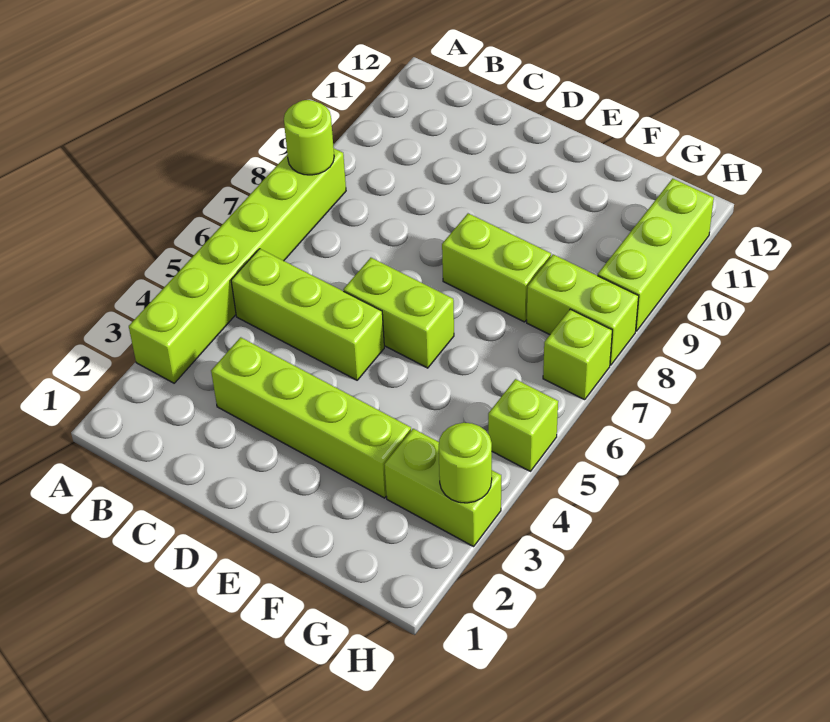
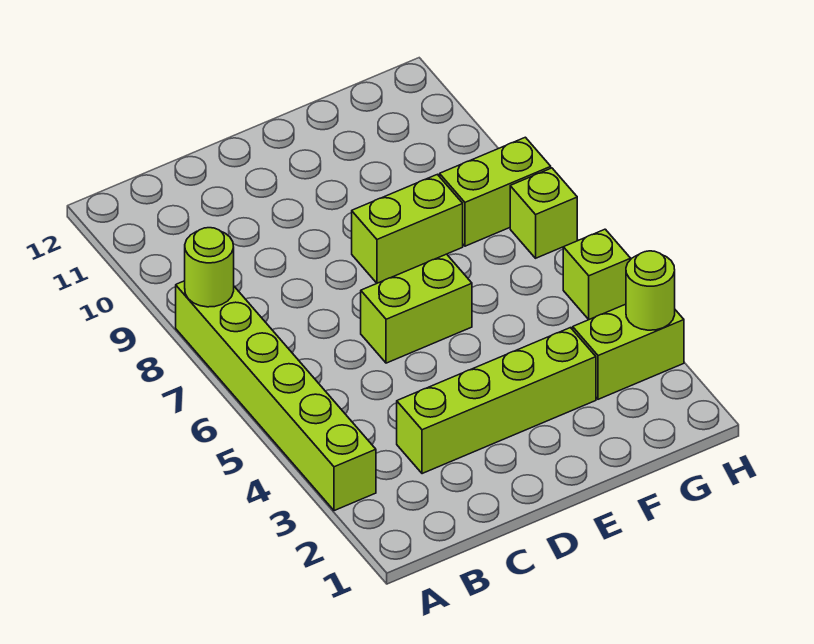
lime 1x3 brick [231,249,384,380] -> none
lime 1x3 brick [598,178,714,331] -> none

